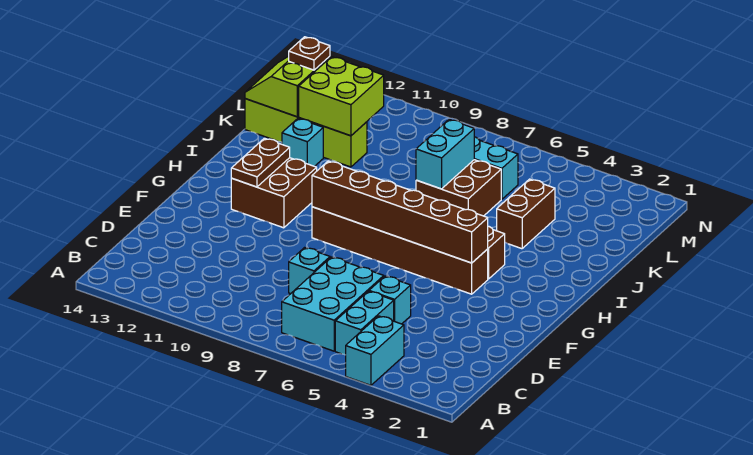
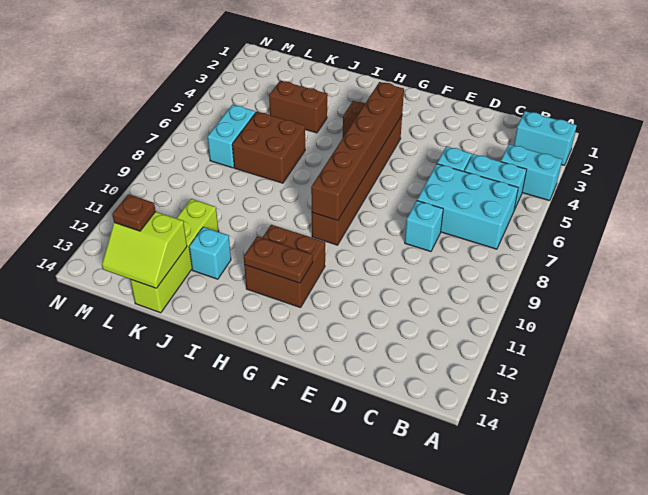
cyan 1x2 brick [416,120,474,189] -> cyan 1x2 brick moved to [514,111,577,165]
lime 2x2 brick [299,57,384,136] -> none

